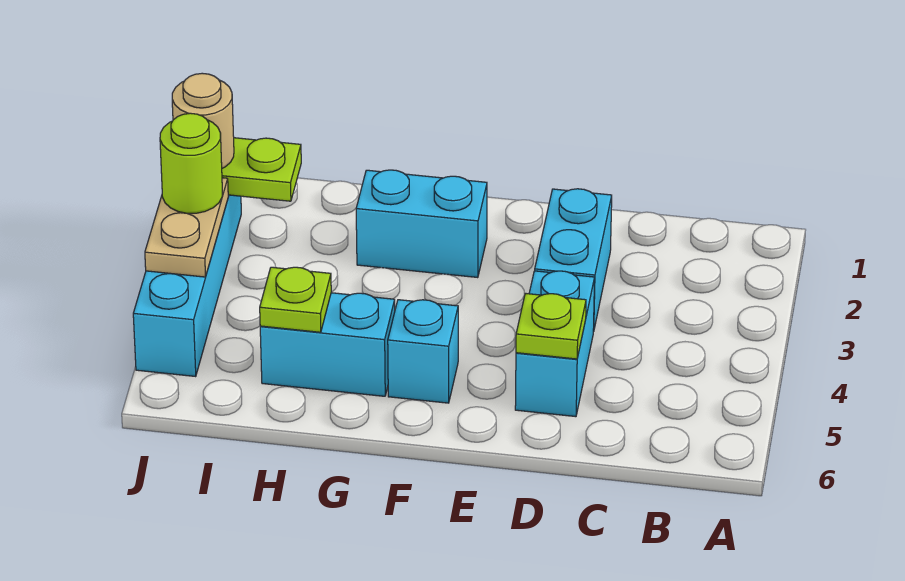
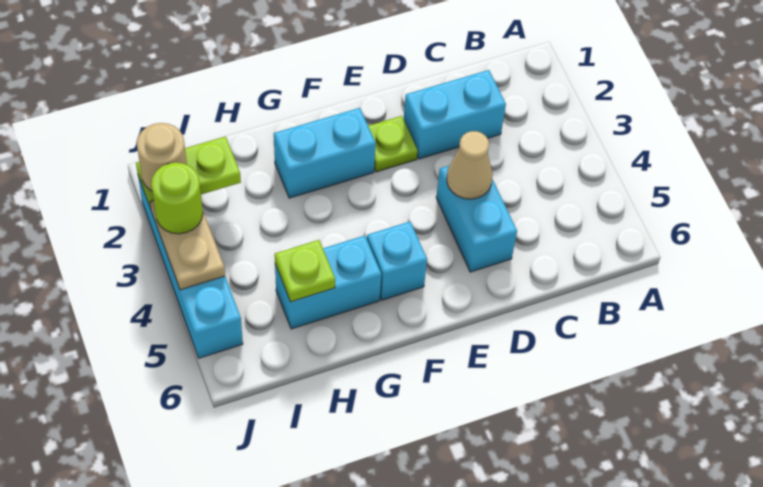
cyan 1x2 brick [535,189,612,331] -> cyan 1x2 brick turned to [404,70,506,159]
none -> tan 1x1 cone [447,131,493,199]
lime 1x1 plate [516,293,586,359] -> lime 1x1 plate moved to [368,116,418,172]

